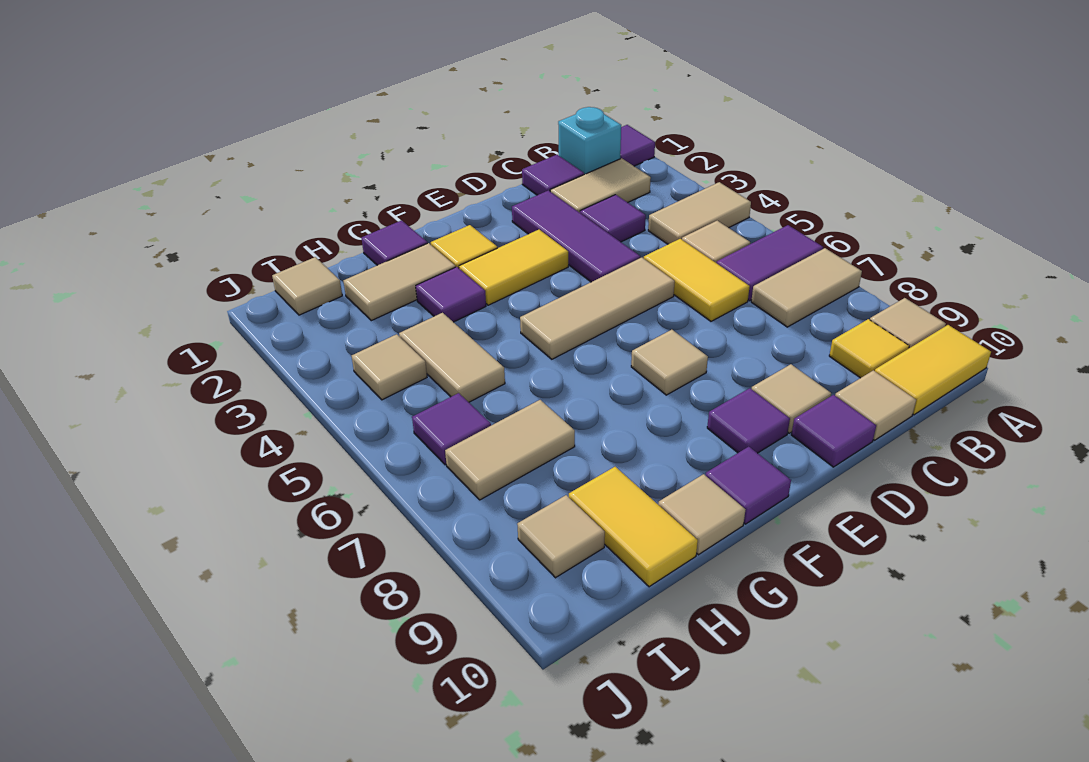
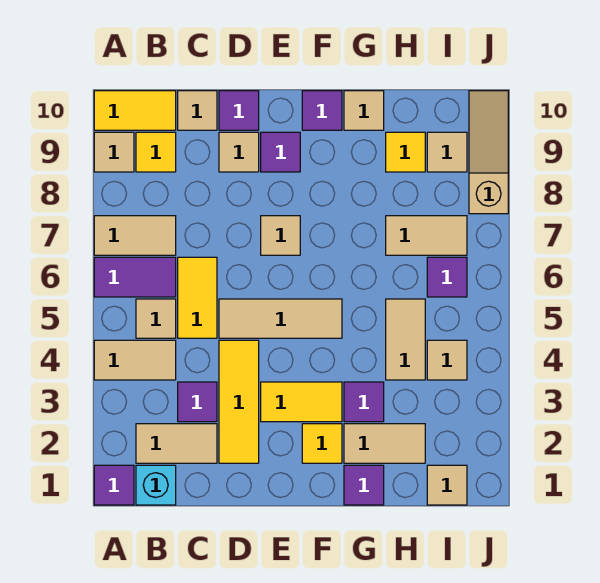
purple 1x1 tile [522,155,584,195] -> none
purple 1x3 tile [512,190,640,282] -> yellow 1x3 tile [219,340,259,463]
yellow 1x2 tile [569,467,698,587] -> yellow 1x1 tile [386,132,425,172]
none -> tan 1x3 slope [469,91,508,214]

